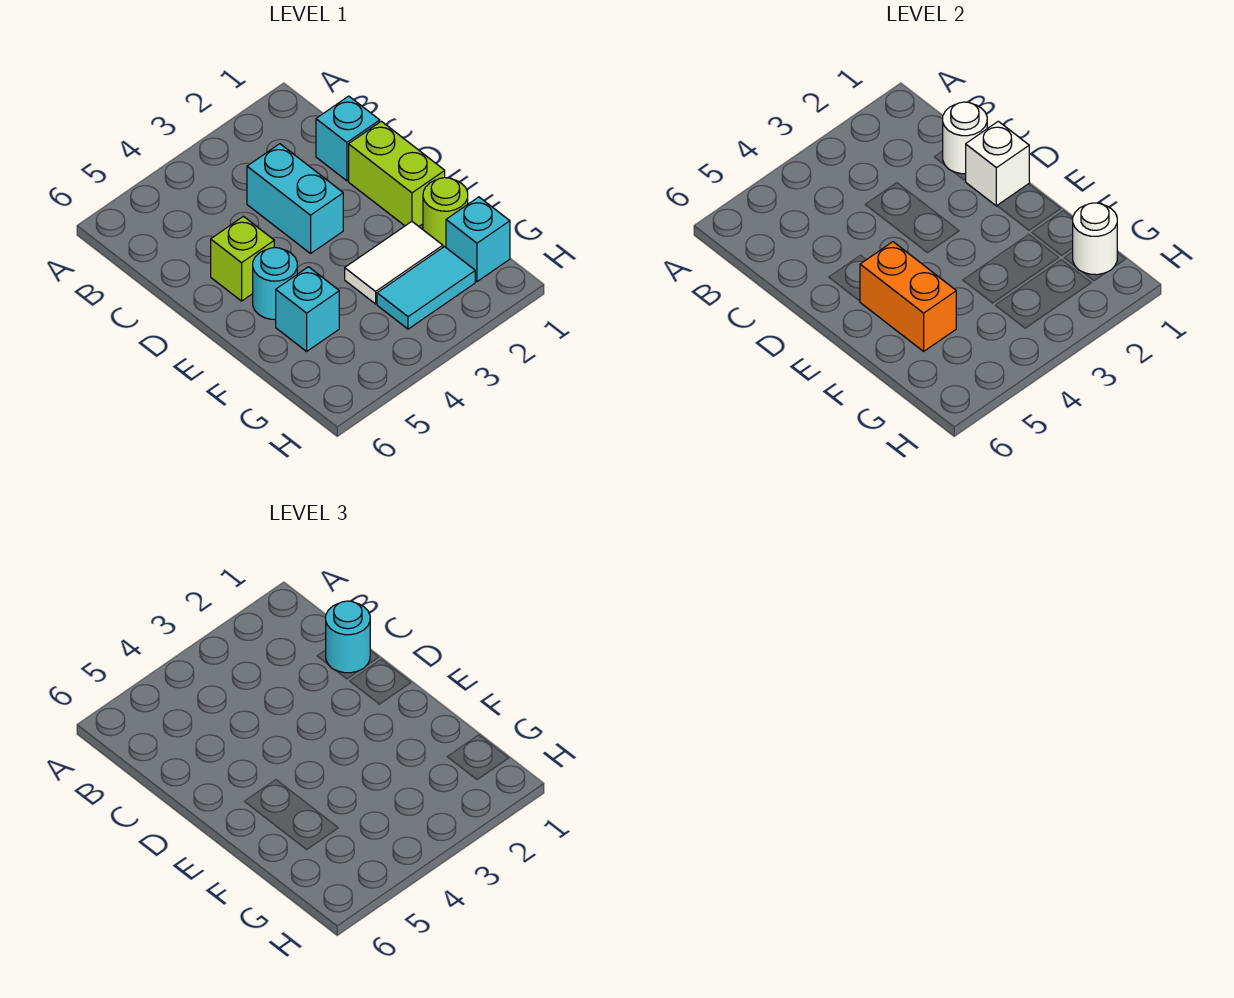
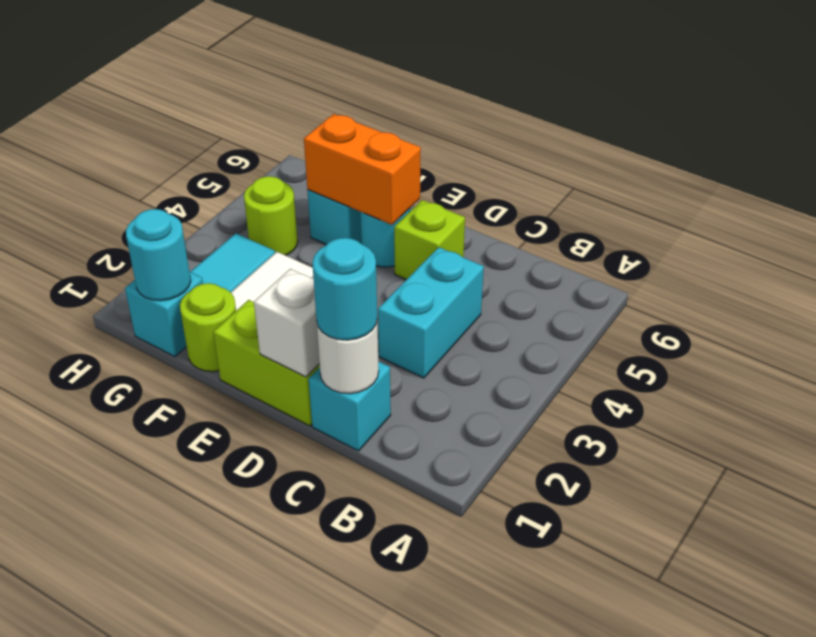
cyan 1x2 brick [247,144,343,253] -> cyan 1x2 brick turned to [378,247,484,378]
white 1x1 round brick [1073,203,1117,275] -> cyan 1x1 round brick [126,209,191,301]
none -> lime 1x1 round brick [244,176,298,255]

